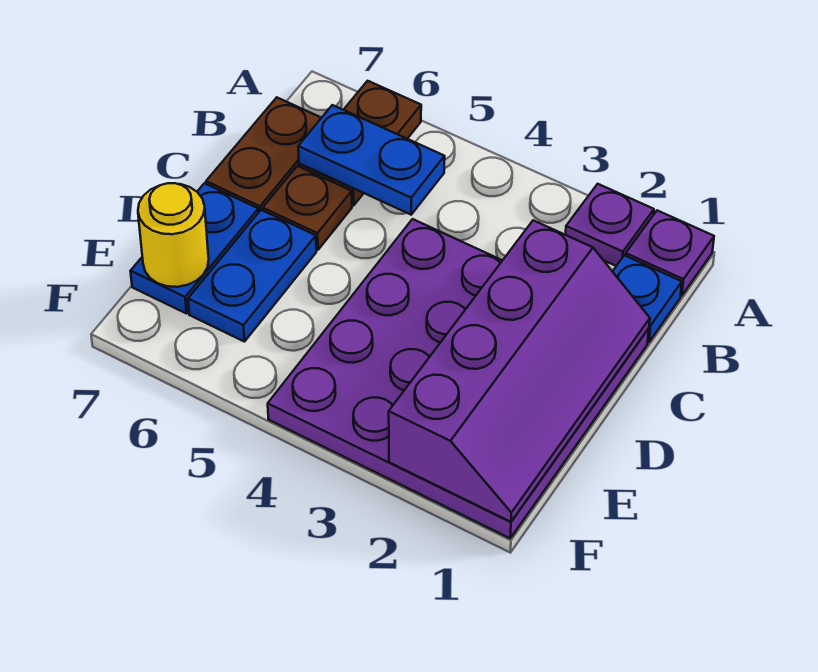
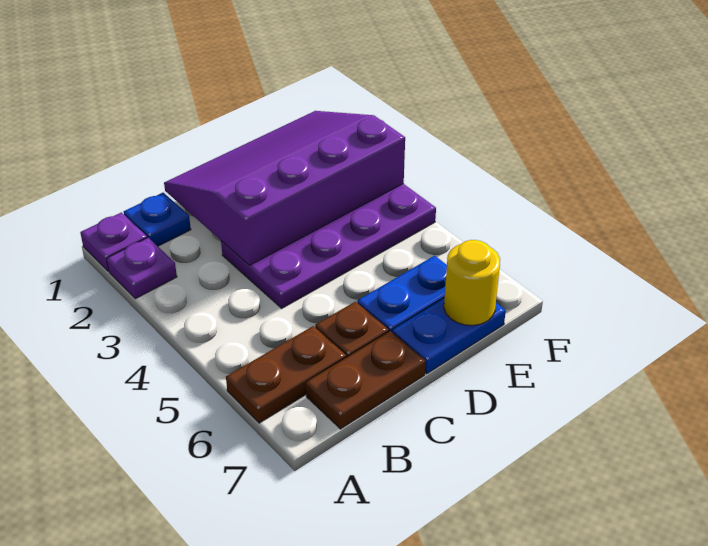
blue 1x2 plate [298,105,445,215] -> none
purple 4x4 plate [268,219,649,538] -> purple 2x4 plate [221,184,436,308]
purple 2x4 slope [389,220,650,522] -> purple 3x4 slope [164,111,405,265]

